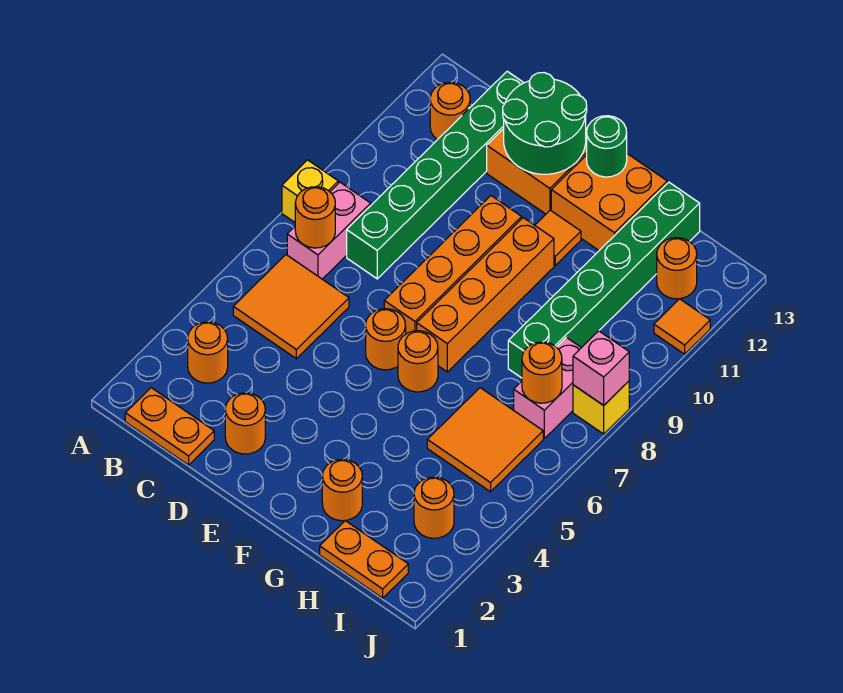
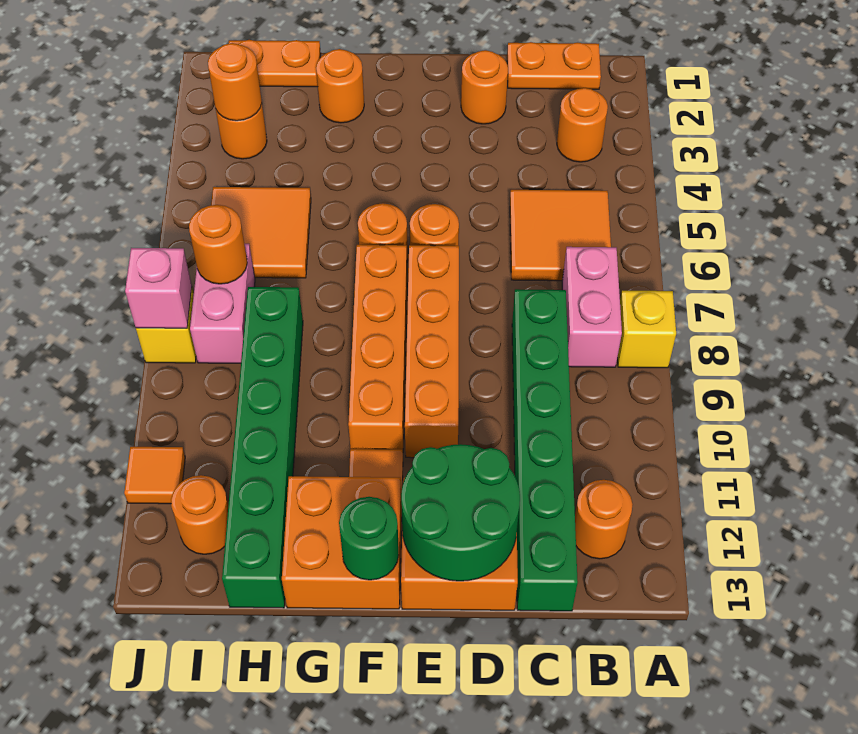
orange 1x1 round brick [295,187,335,248] -> orange 1x1 round brick moved to [208,43,262,121]

